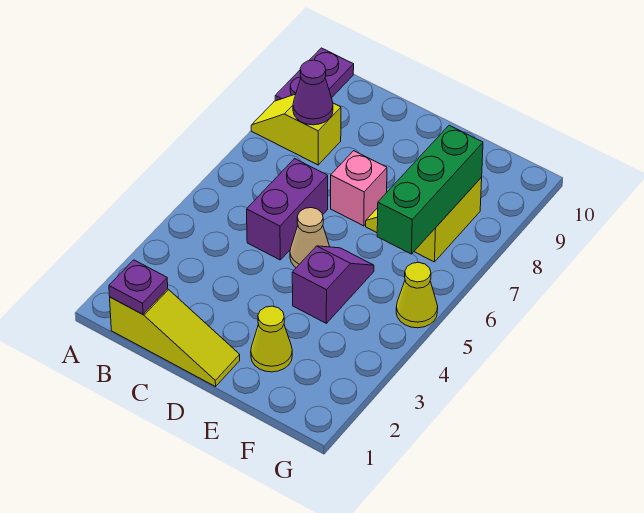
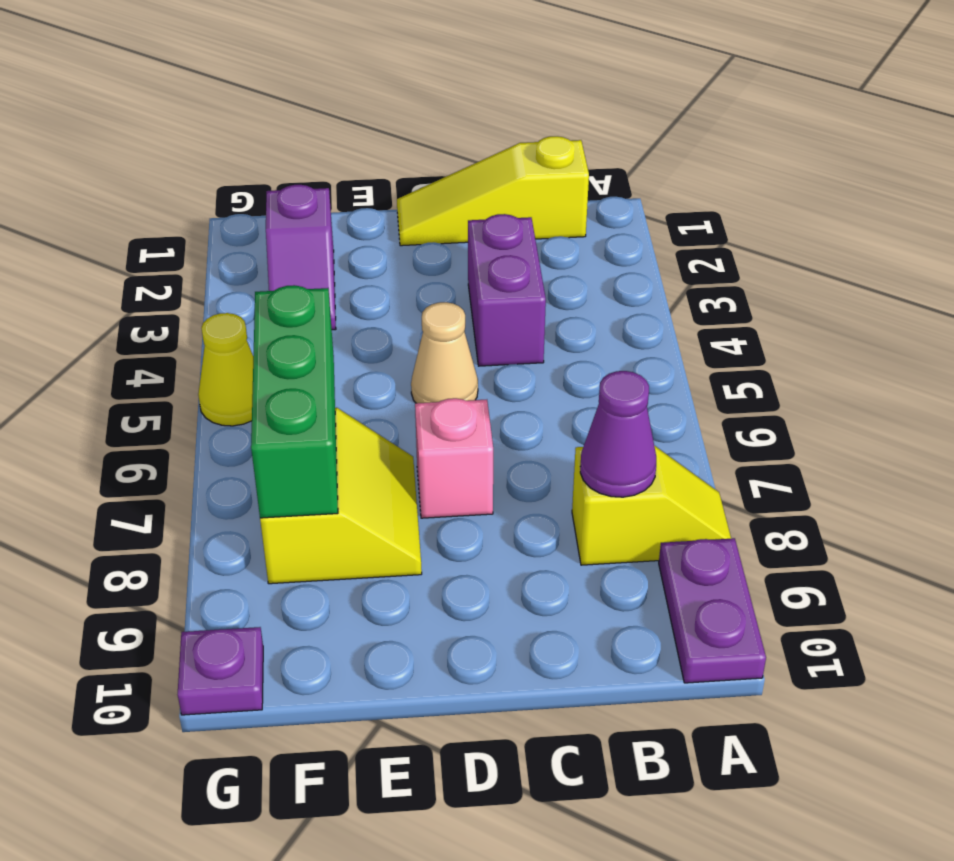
purple 1x1 plate [109,260,168,314] -> purple 1x1 plate moved to [178,627,263,715]
purple 1x2 brick [247,159,328,260] -> purple 1x2 brick moved to [468,214,546,366]
yellow 1x1 cone [251,306,292,372] -> none
purple 1x2 slope [292,246,374,323] -> purple 1x2 slope moved to [266,185,336,330]

